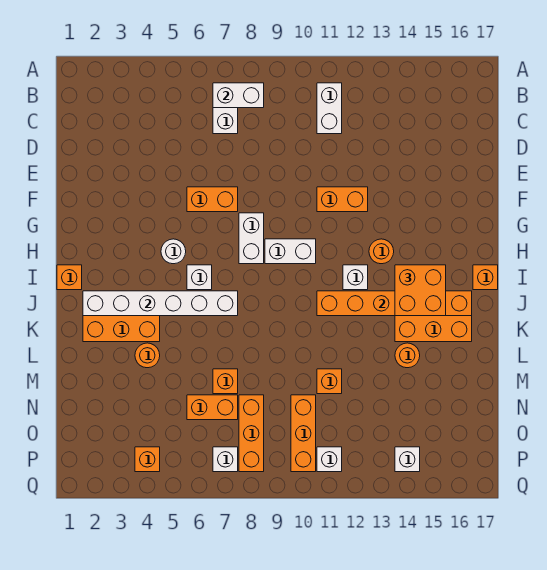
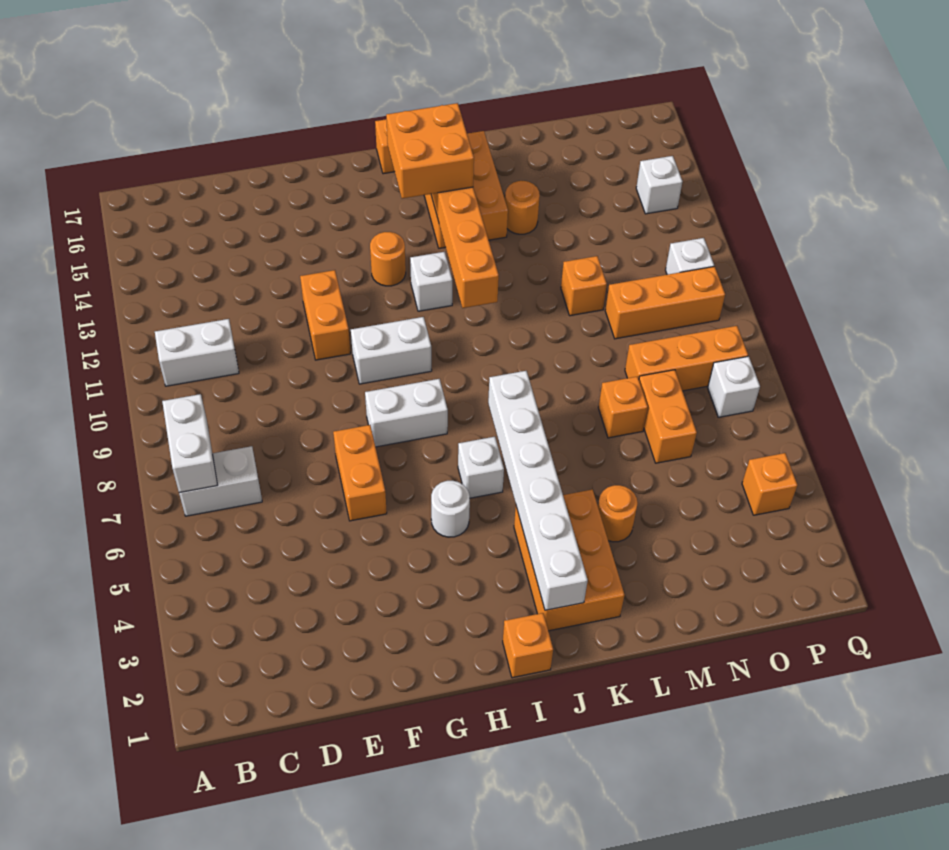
white 1x2 brick [265,239,316,264] -> white 1x2 brick turned to [351,317,432,384]

